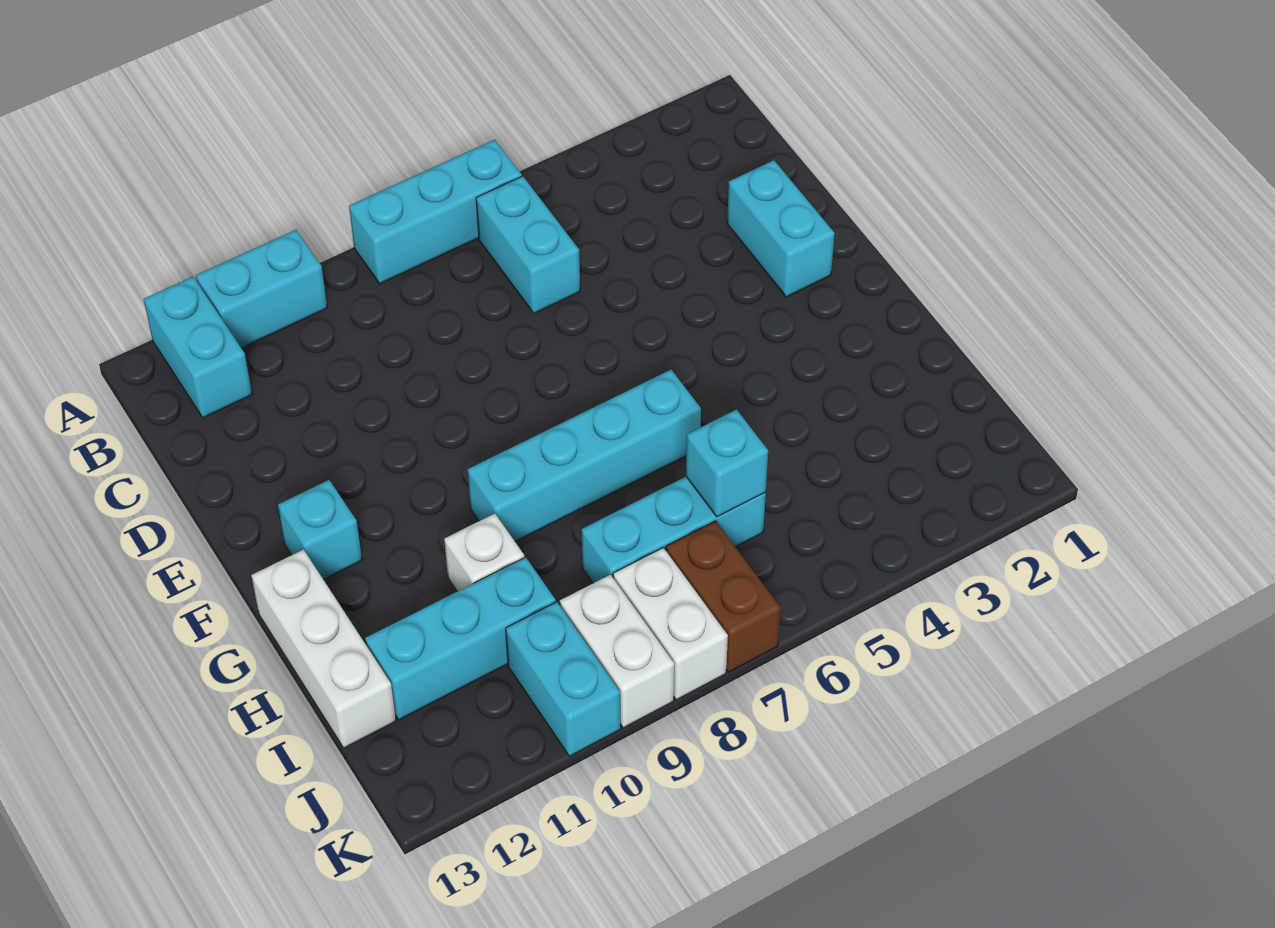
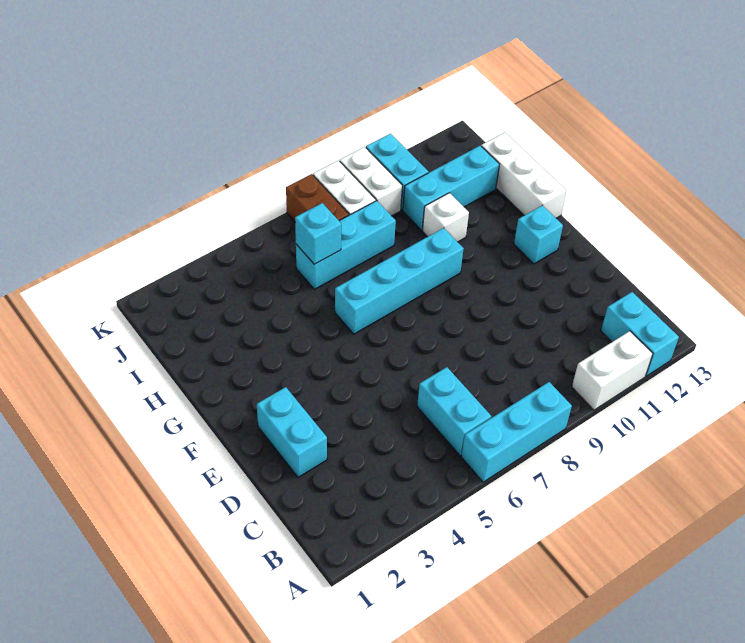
cyan 1x2 brick [196,230,327,348] -> white 1x2 brick [572,331,653,410]

